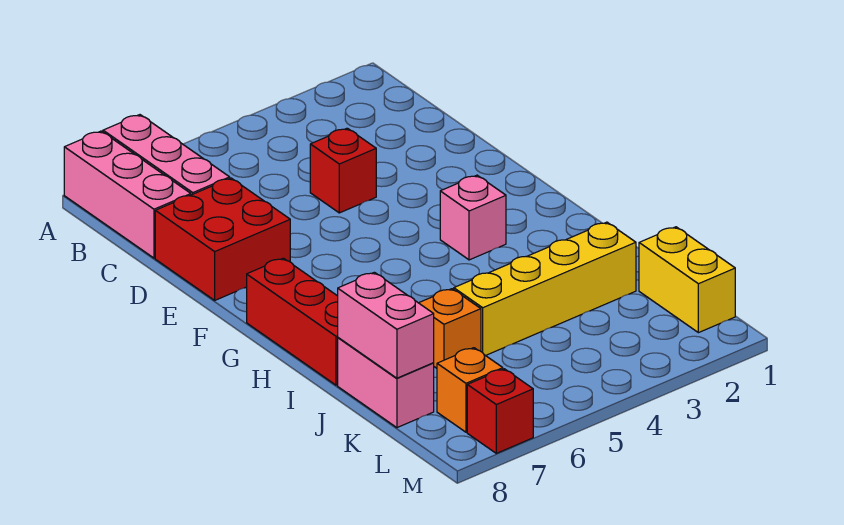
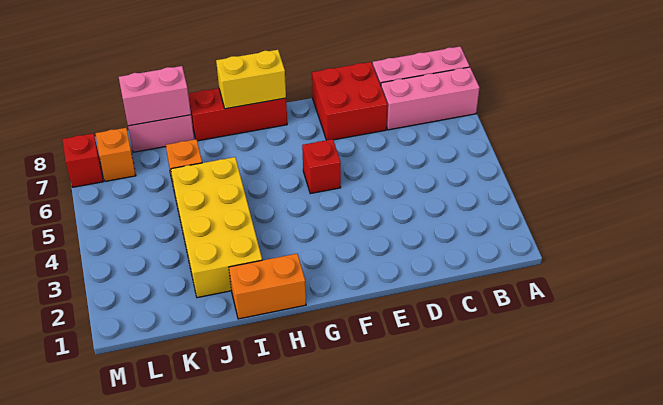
red 1x1 brick [310,128,376,213] -> red 1x1 brick moved to [302,139,341,194]
pink 1x1 brick [440,175,506,260] -> none
none -> orange 1x2 brick [229,254,306,319]
yellow 1x4 brick [454,222,636,356] -> yellow 2x4 brick [171,157,262,298]
yellow 1x2 brick [639,227,735,333] -> yellow 1x2 brick moved to [216,50,286,109]

